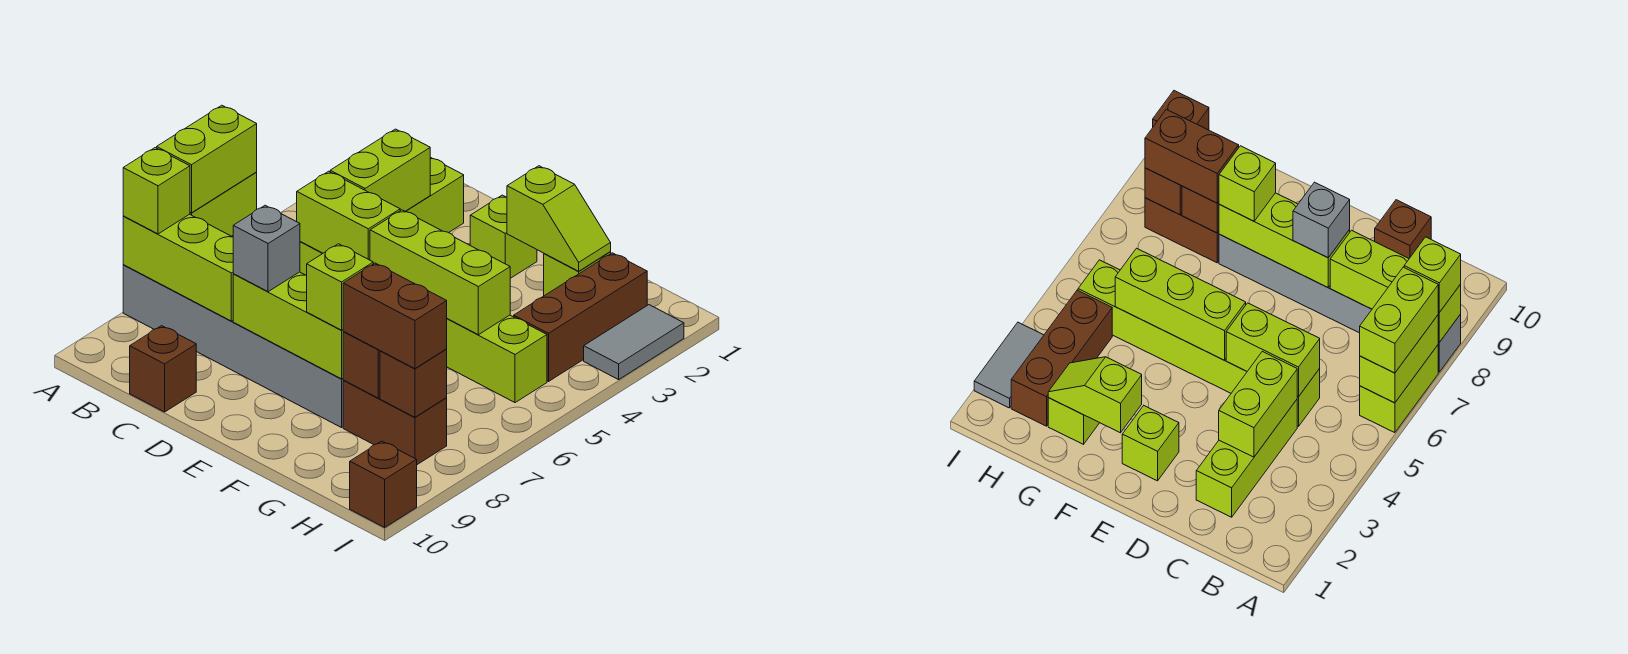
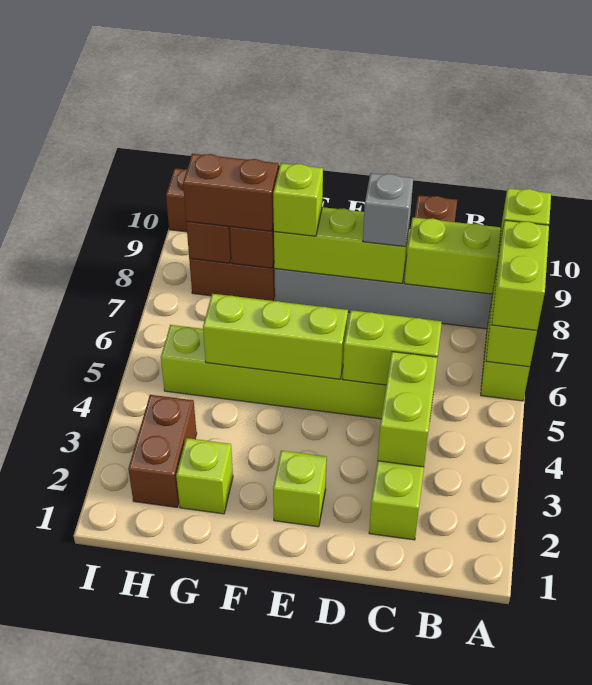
lime 1x2 slope [507,166,611,271] -> none
brown 1x3 brick [514,253,647,381] -> brown 1x2 brick [128,395,197,507]
grey 1x2 tile [584,305,684,380] -> none

